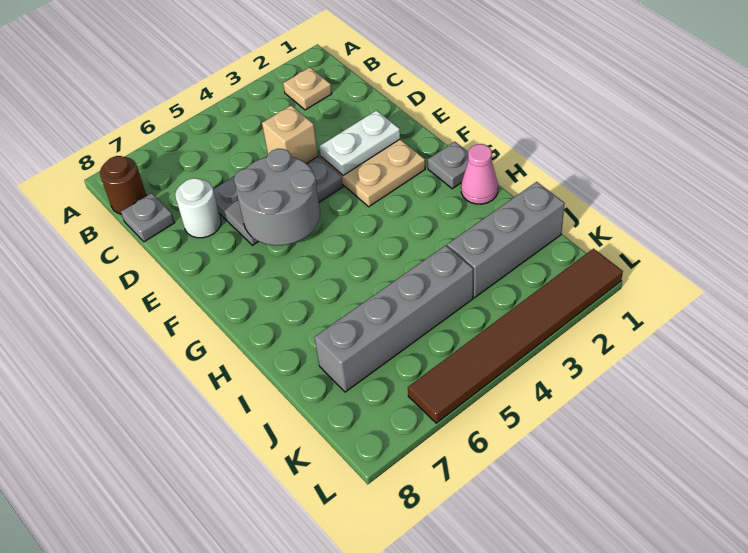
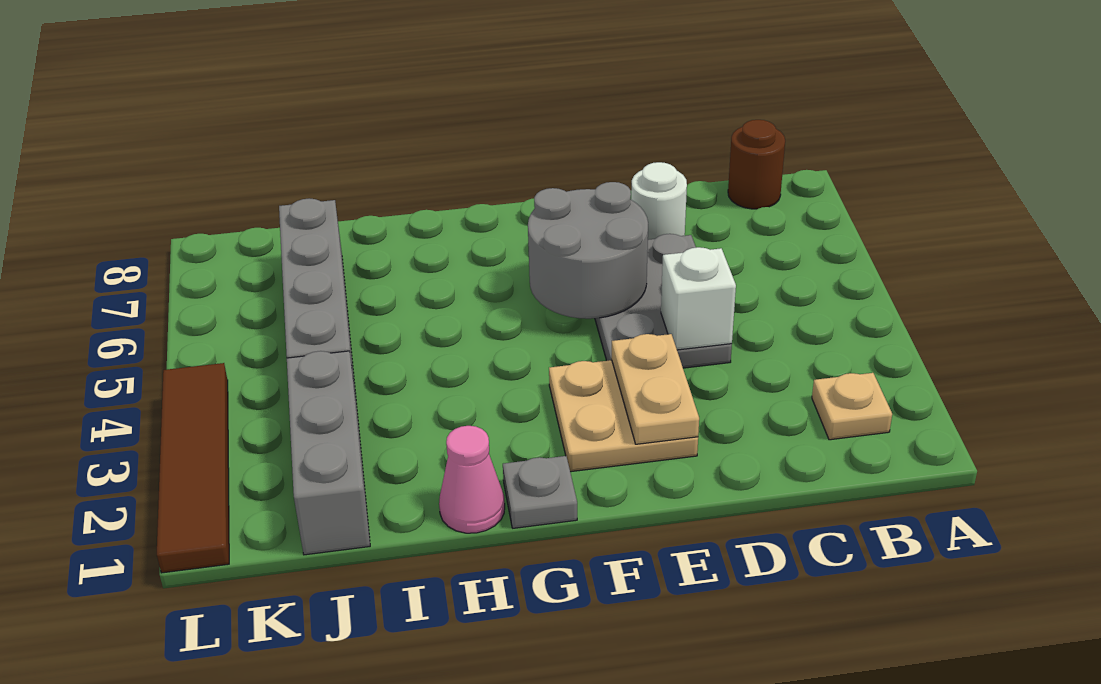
grey 1x1 plate [121,193,175,242] -> none
tan 1x1 brick [262,105,318,164] -> white 1x1 brick [661,247,736,350]
white 1x2 plate [319,110,400,175] -> tan 1x2 plate [612,334,699,444]
brown 1x6 tile [408,249,623,423] -> brown 1x4 tile [157,363,229,573]

